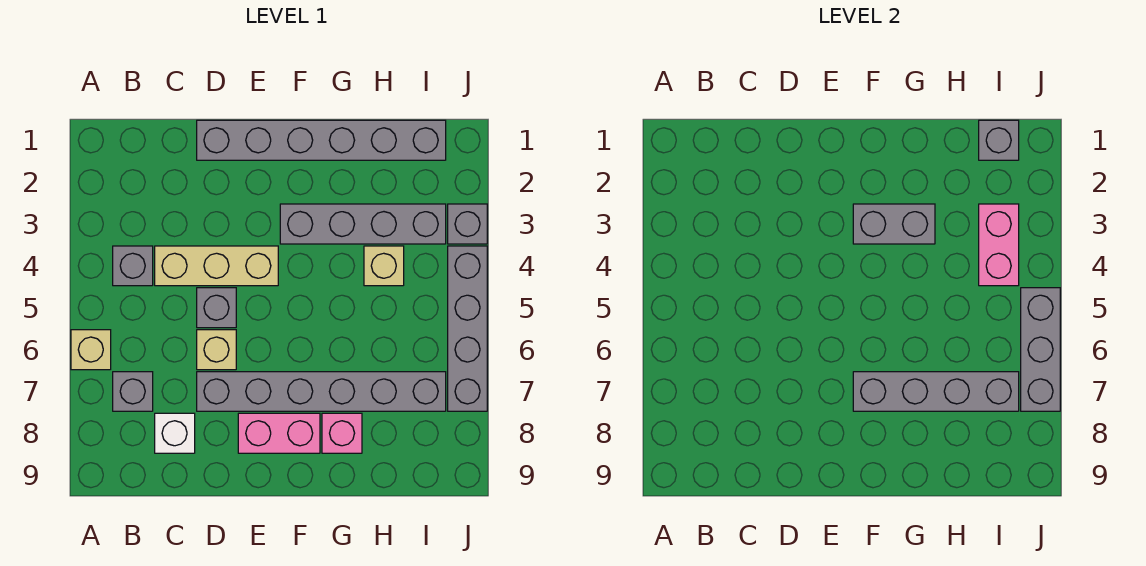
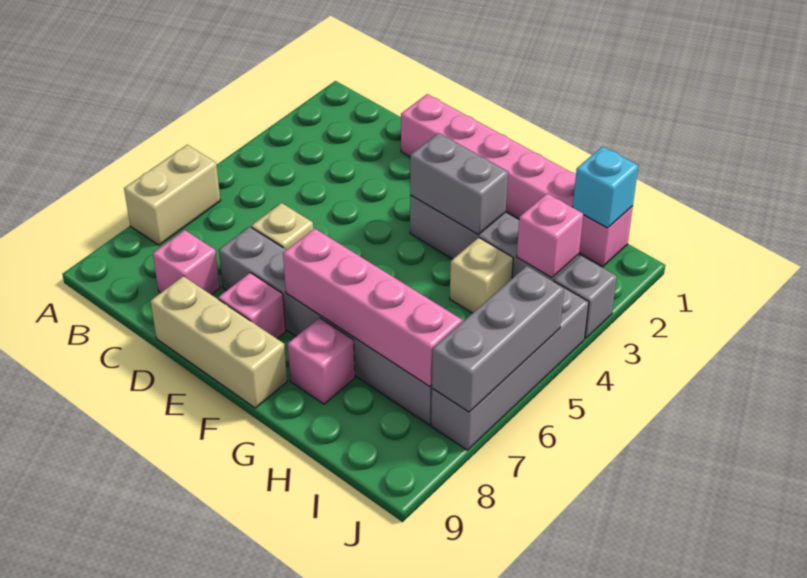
tan 1x1 brick [71,330,111,370] -> tan 1x2 brick [124,145,220,245]
grey 1x1 brick [113,246,153,286] -> none
grey 1x1 brick [113,372,153,411] -> none
tan 1x3 brick [155,246,278,286] -> tan 1x3 brick moved to [150,276,287,408]
white 1x1 brick [155,413,195,453] -> pink 1x1 brick [153,230,220,295]
grey 1x6 brick [197,120,446,160] -> pink 1x6 brick [401,94,633,267]
grey 1x1 brick [197,288,236,328] -> none
pink 1x2 brick [238,413,320,453] -> pink 1x1 brick [218,273,286,339]
grey 1x4 brick [853,372,1019,411] -> pink 1x4 brick [283,228,462,387]
grey 1x1 brick [979,120,1019,160] -> cyan 1x1 brick [573,146,638,228]
pink 1x2 brick [979,204,1019,286] -> pink 1x1 brick [517,194,583,277]

